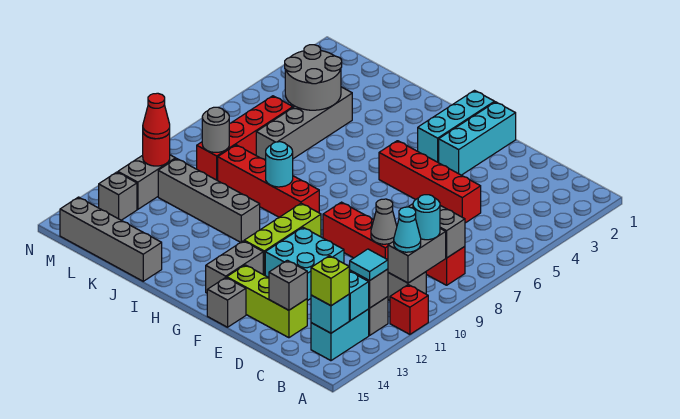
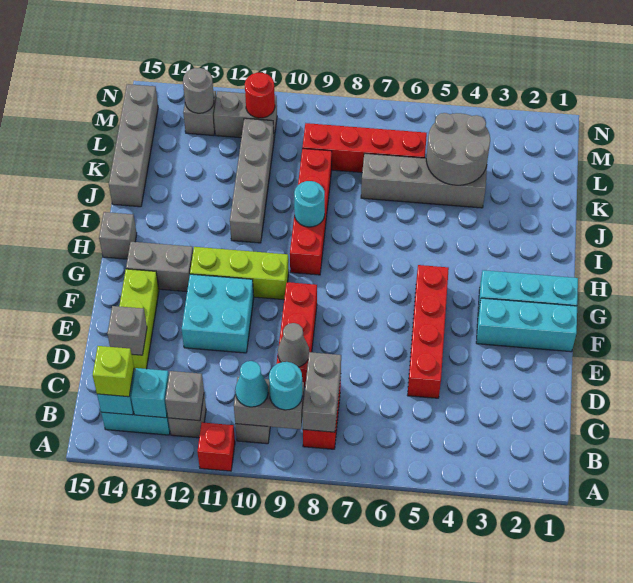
cyan 1x1 tile [349,249,388,281] -> none
grey 1x1 brick [207,278,246,327] -> grey 1x1 brick moved to [99,212,137,259]
grey 1x1 round brick [202,107,229,152] -> grey 1x1 round brick moved to [183,68,214,113]
red 1x1 cone [143,93,170,139] -> none

